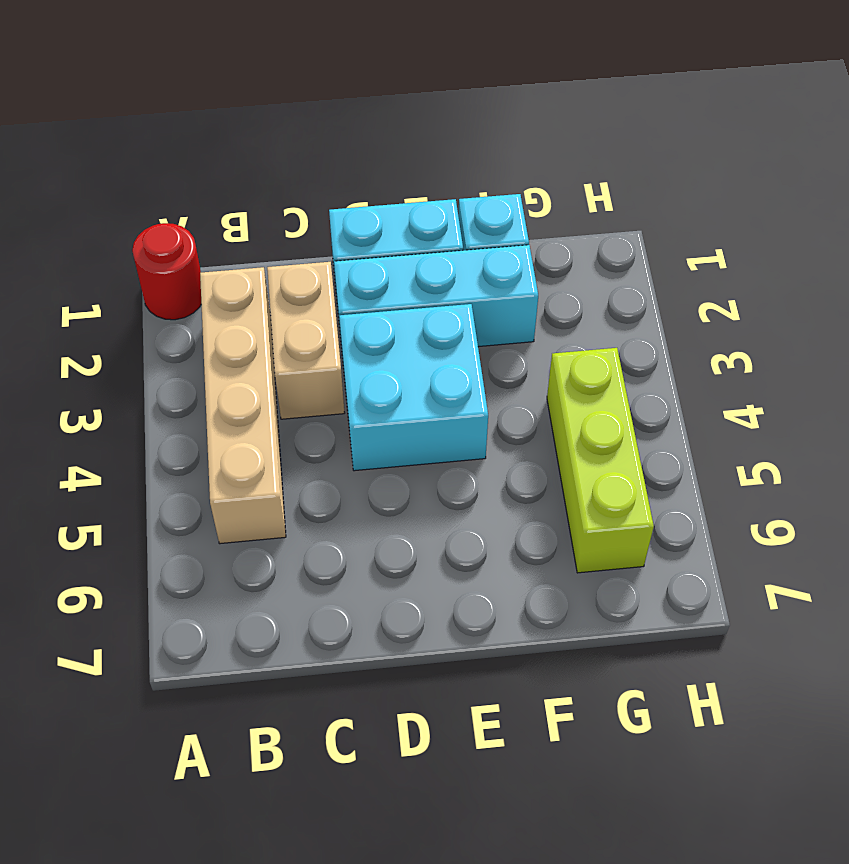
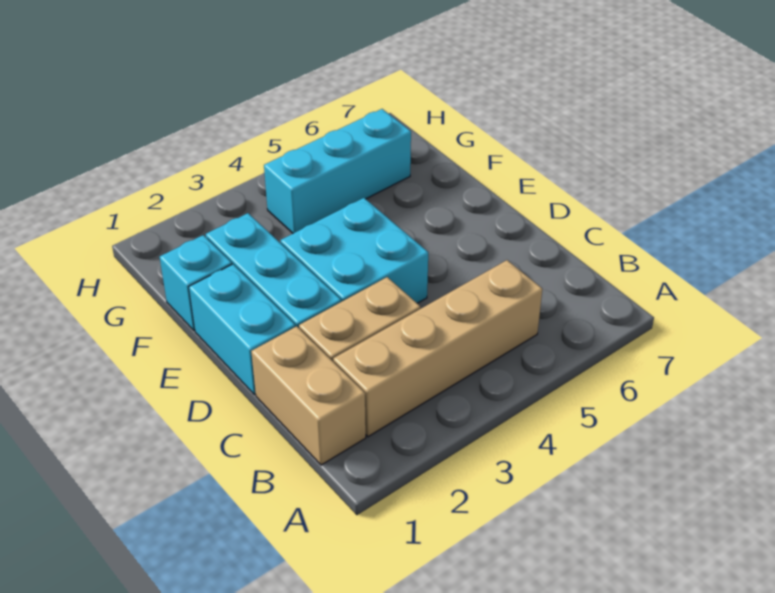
red 1x1 round brick [132,223,201,320] -> none
none -> tan 1x2 brick [251,326,366,465]
lime 1x3 brick [547,348,654,573] -> cyan 1x3 brick [264,109,411,233]

